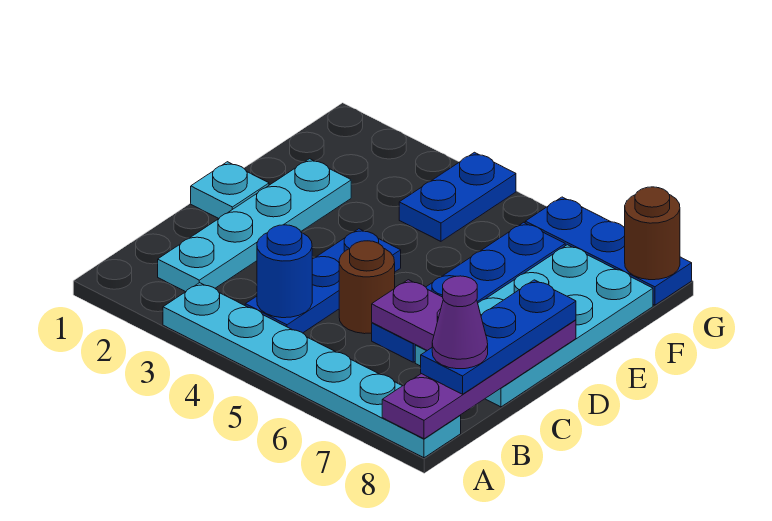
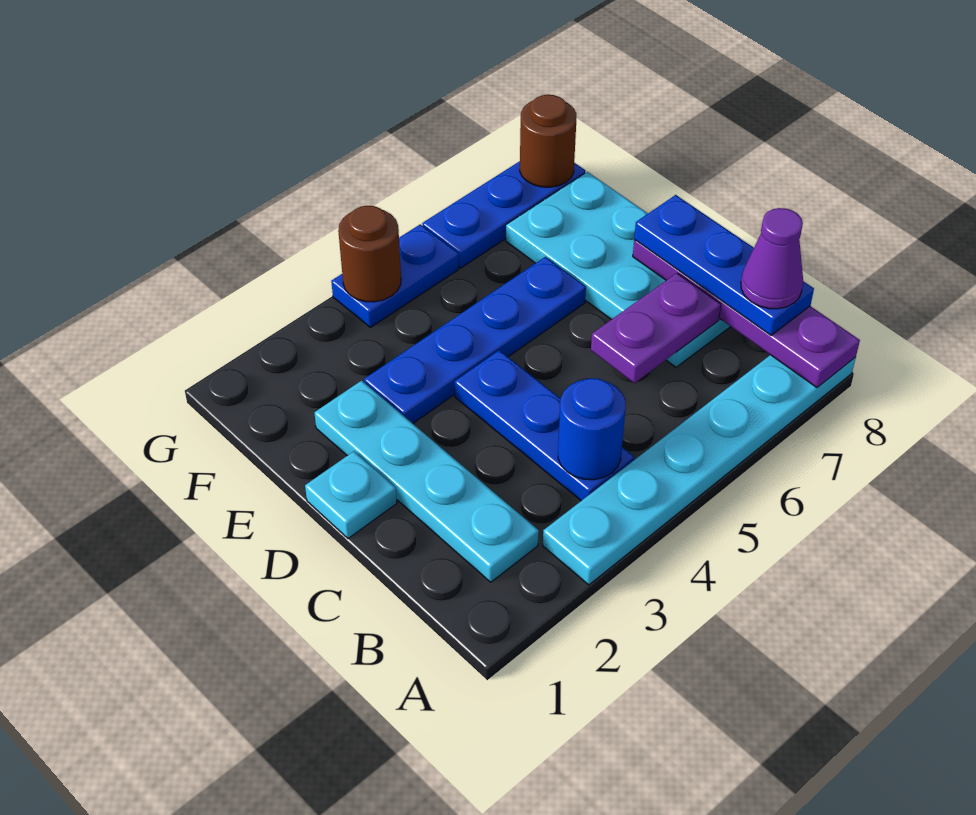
brown 1x1 round brick [339,241,395,334] -> brown 1x1 round brick moved to [338,206,401,302]
blue 1x4 plate [372,222,565,362] -> blue 1x4 plate turned to [364,257,586,423]
blue 1x2 plate [399,152,516,241] -> blue 1x2 plate turned to [331,224,459,327]

